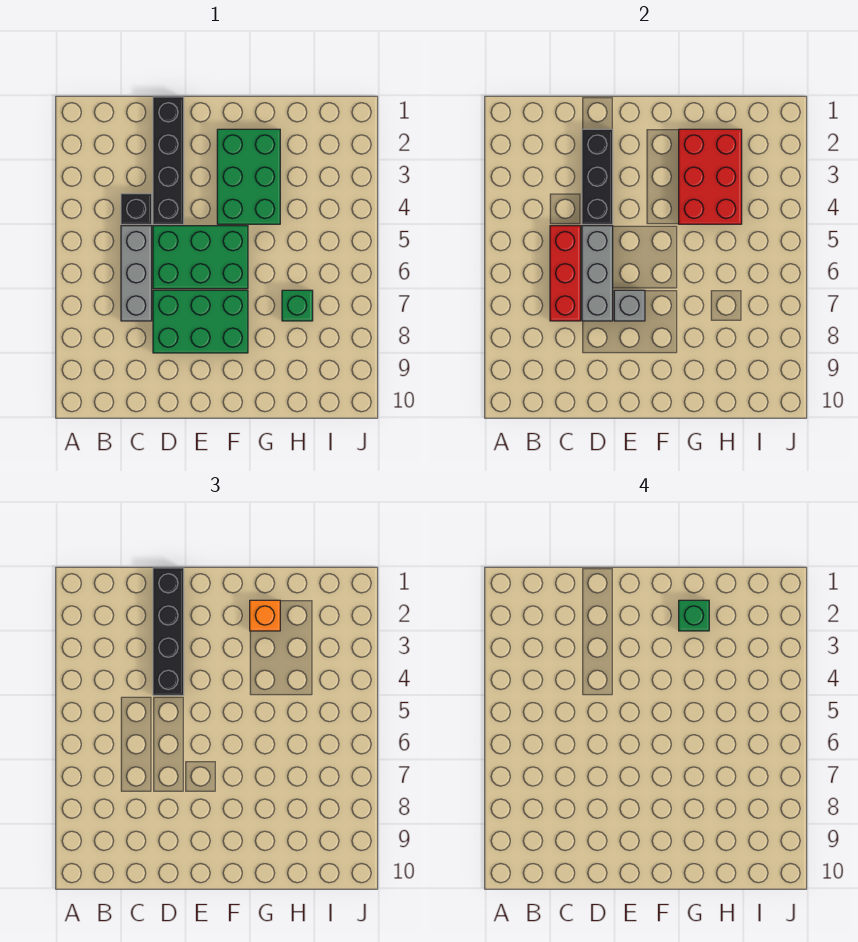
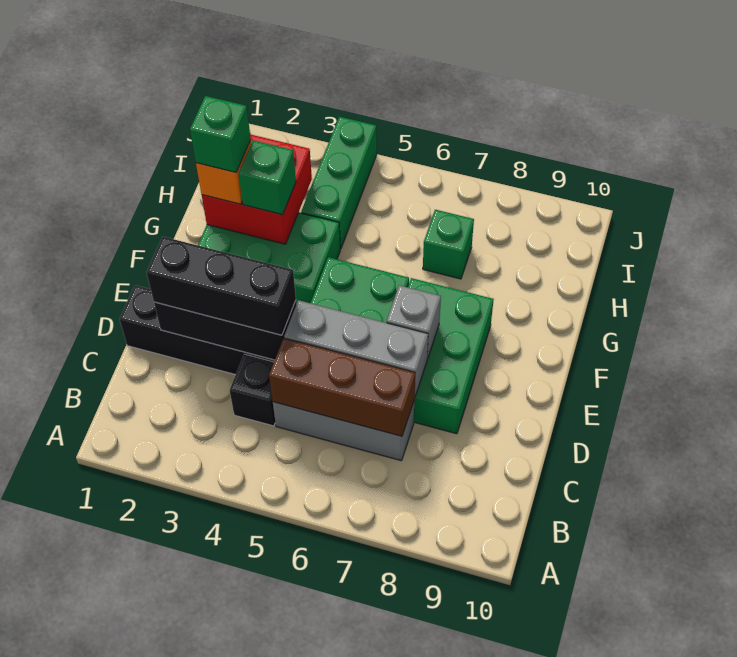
red 1x3 brick [550,226,581,321] -> brown 1x3 brick [269,338,415,436]
black 1x4 brick [153,568,184,695] -> black 1x3 brick [147,237,296,335]
red 2x3 brick [679,129,742,224] -> red 2x2 brick [202,134,312,244]
none -> green 1x1 brick [239,140,296,215]
none -> green 1x3 brick [301,117,377,249]

